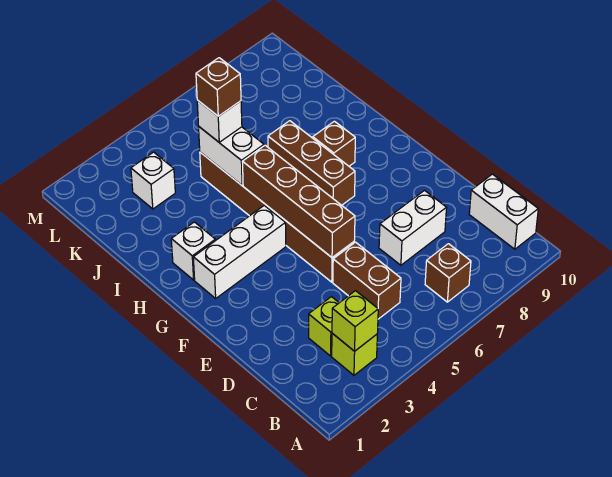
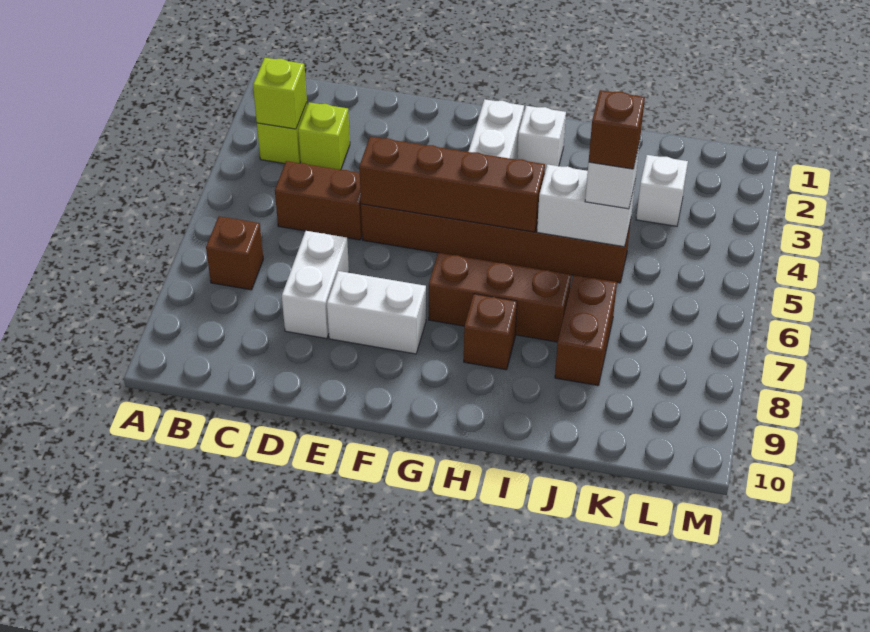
white 1x2 brick [469,174,538,249] -> white 1x2 brick moved to [327,271,426,354]
none -> brown 1x2 brick [555,275,617,386]

